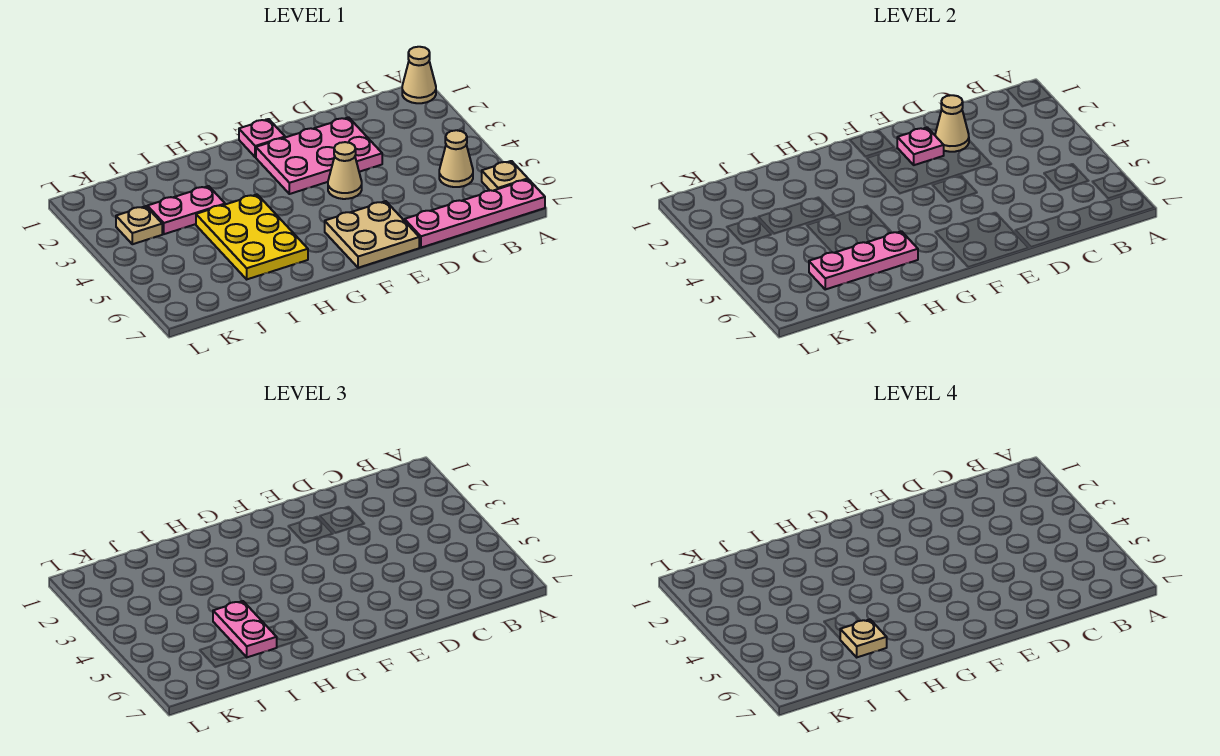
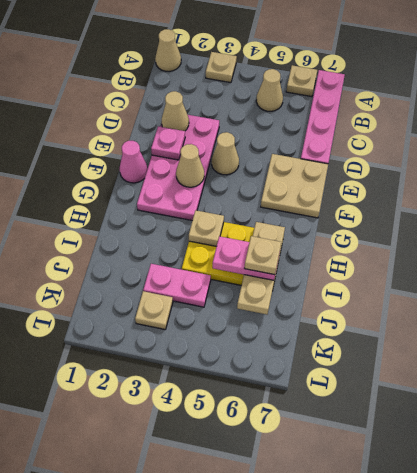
none -> tan 1x1 plate [206,52,237,83]
pink 2x3 plate [256,117,382,194] -> pink 2x4 plate [137,115,219,221]
pink 1x1 plate [239,119,285,157] -> pink 1x1 cone [120,141,147,183]
none -> tan 1x1 cone [176,144,204,187]
none -> tan 1x1 plate [189,210,224,246]
pink 1x3 plate [809,231,918,289] -> tan 1x3 plate [237,222,285,314]
pink 1x2 plate [147,186,225,234] -> pink 1x2 plate turned to [143,264,211,307]

